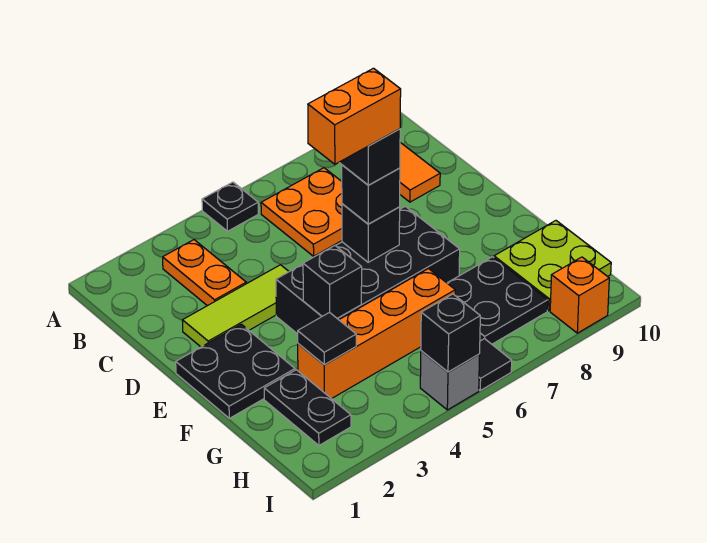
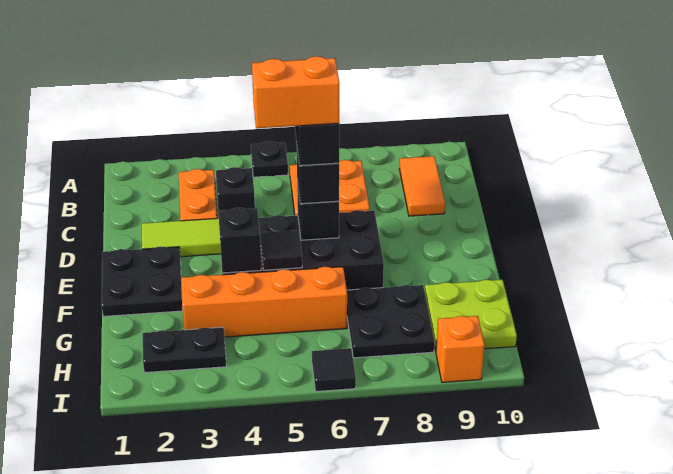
black 1x2 plate [264,370,351,445] -> black 1x2 plate turned to [143,327,226,373]
black 1x1 tile [298,312,356,365] -> black 1x1 tile moved to [261,230,302,270]
grey 1x1 brick [420,351,480,410] -> none
black 1x1 brick [421,294,480,372] -> black 1x1 brick moved to [216,167,255,211]

